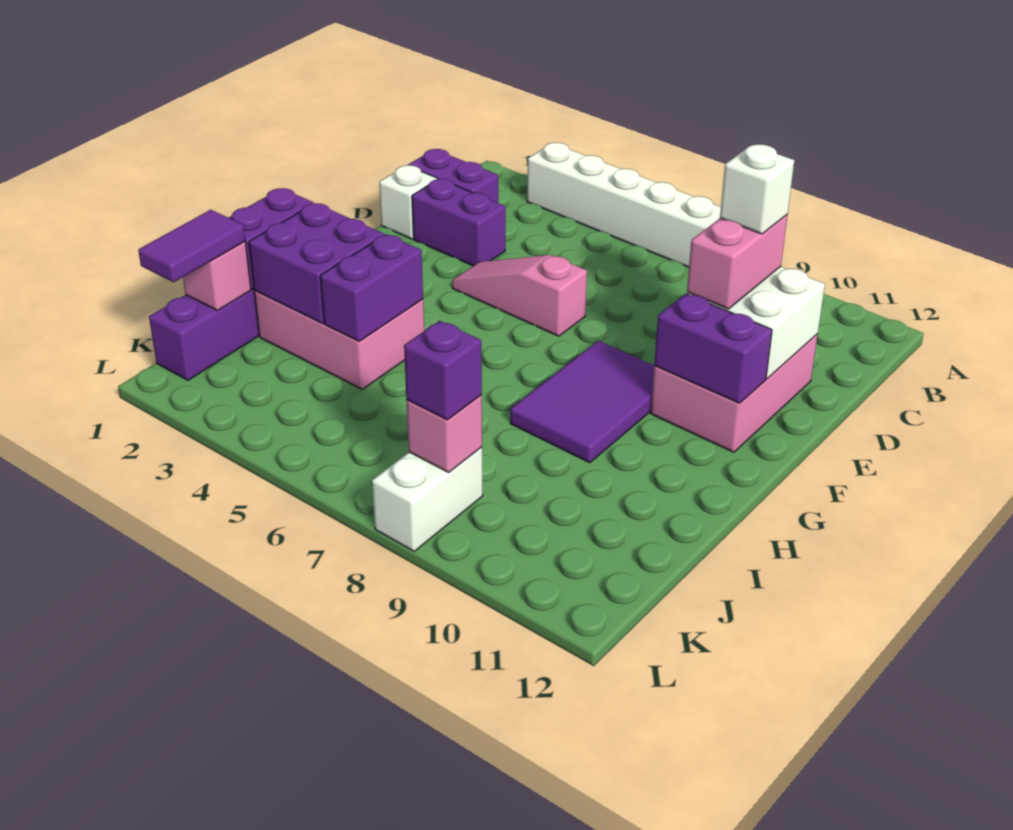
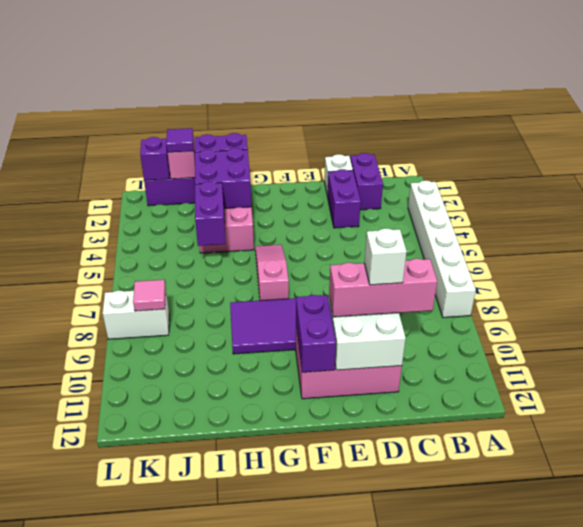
pink 1x2 brick [687,215,787,309] -> pink 1x3 brick [329,259,437,317]
pink 1x3 slope [452,255,587,336] -> pink 1x3 slope moved to [255,245,289,301]
purple 1x2 brick [320,234,423,341] -> purple 1x2 brick turned to [195,181,226,246]
purple 1x2 tile [138,210,245,282] -> purple 1x1 tile [166,128,193,152]
pink 1x1 brick [406,395,482,472] -> pink 1x1 tile [133,280,166,311]
purple 1x1 brick [404,321,482,420] -> purple 1x1 brick moved to [140,137,170,180]

